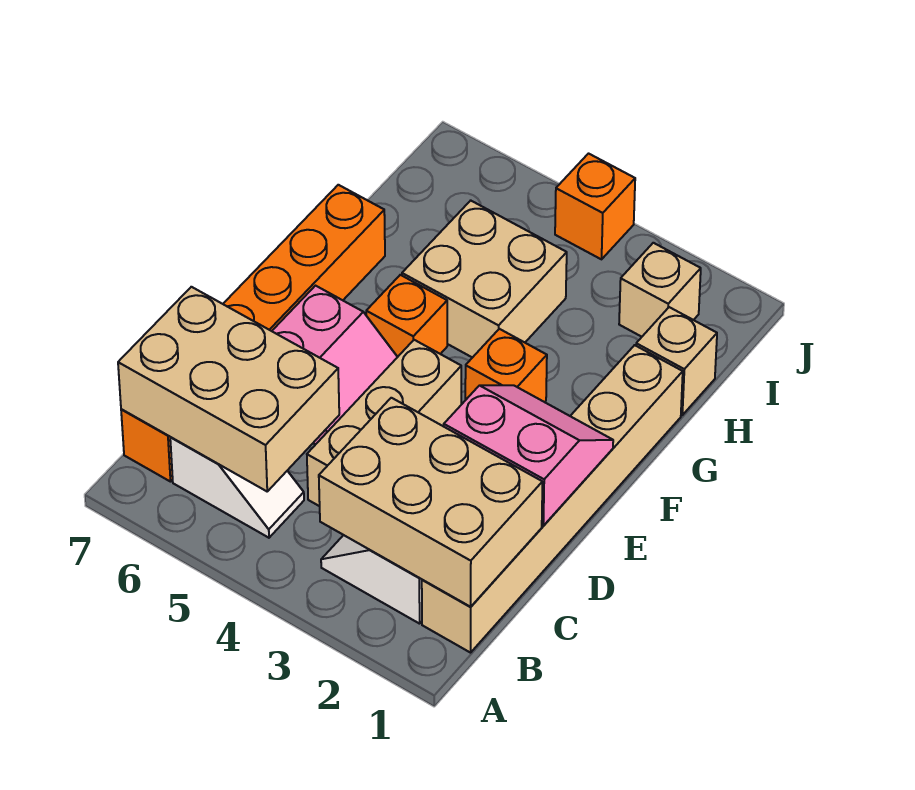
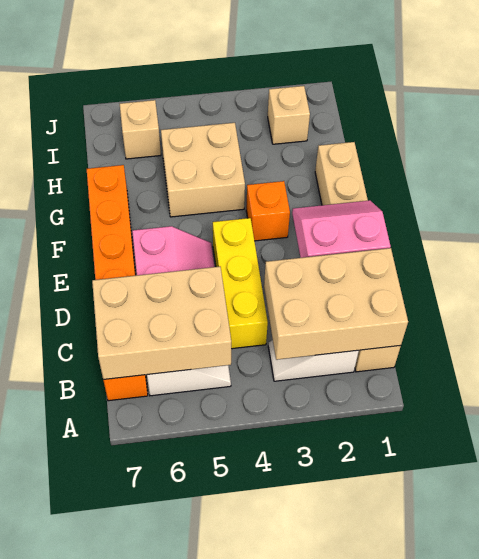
tan 1x3 brick [307,340,461,506] -> yellow 1x3 brick [213,218,268,349]
orange 1x1 brick [366,275,447,357] -> none
tan 1x1 brick [636,307,717,415] -> tan 1x1 brick moved to [120,100,161,159]
orange 1x1 brick [555,154,635,259] -> none

